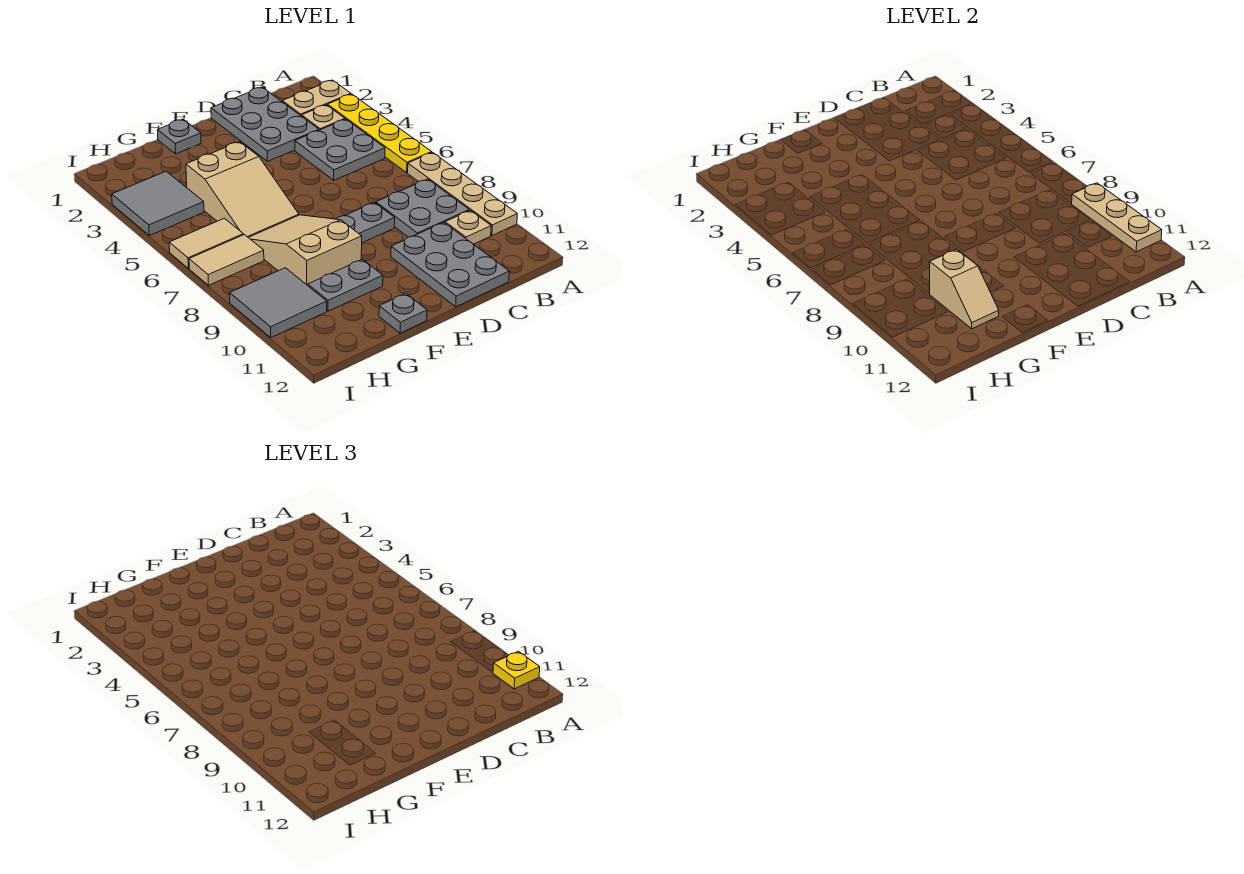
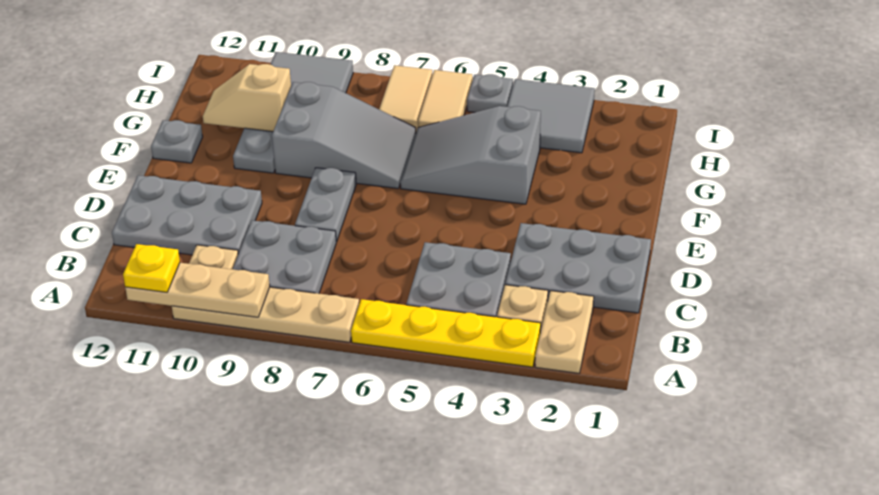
grey 1x1 plate [158,119,201,154] -> grey 1x1 plate moved to [467,74,513,112]
tan 2x3 slope [186,142,299,238] -> grey 2x3 slope [400,106,541,204]
tan 2x3 slope [249,215,362,285] -> grey 2x3 slope [272,82,416,189]

